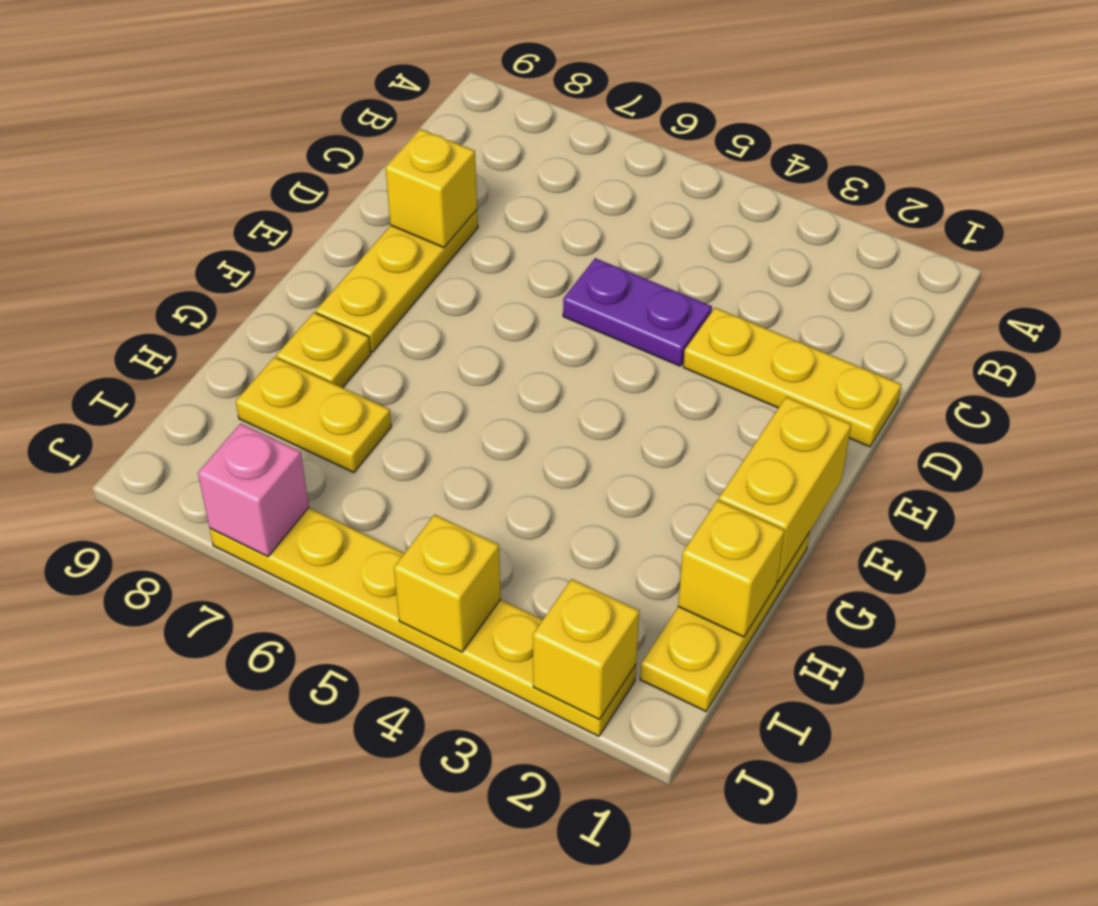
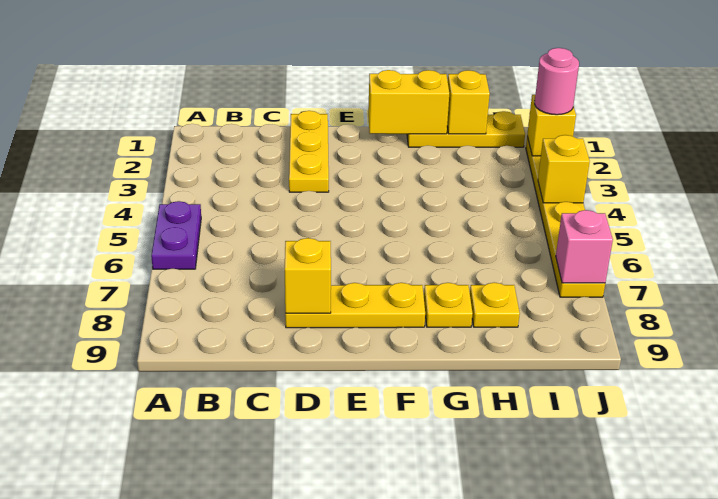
purple 1x2 plate [563,258,712,366] -> purple 1x2 plate moved to [151,201,201,269]
yellow 1x2 plate [236,357,391,472] -> yellow 1x1 plate [470,283,520,327]
none -> pink 1x1 round brick [535,48,579,115]

